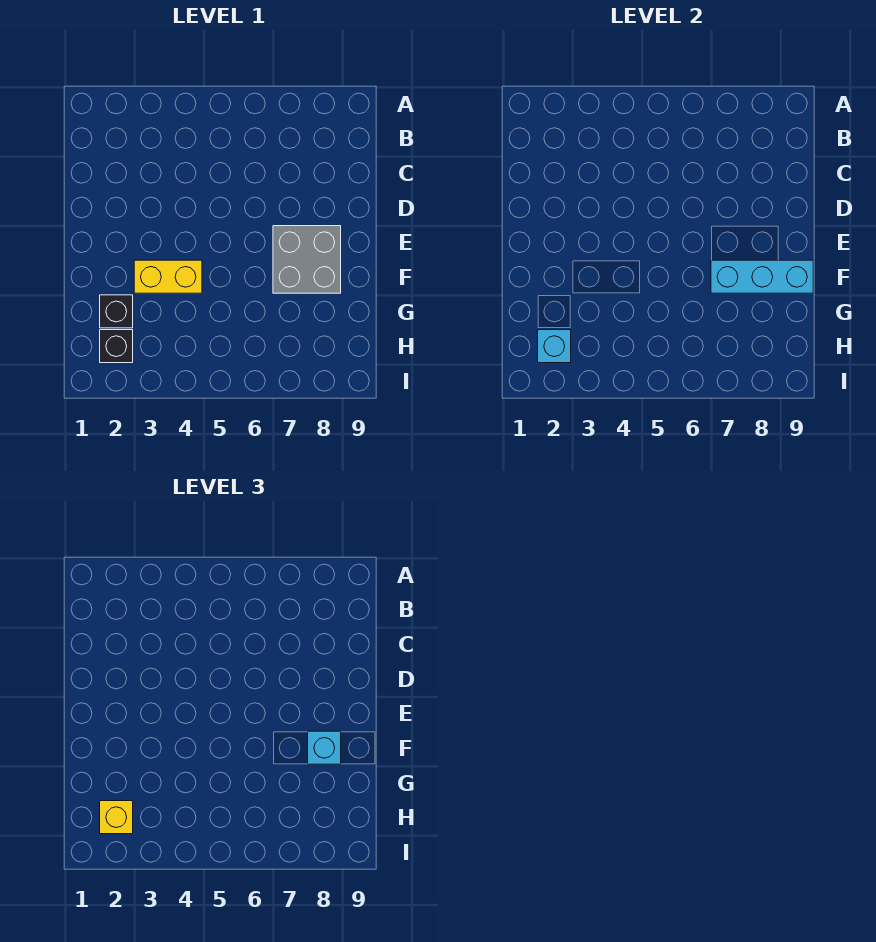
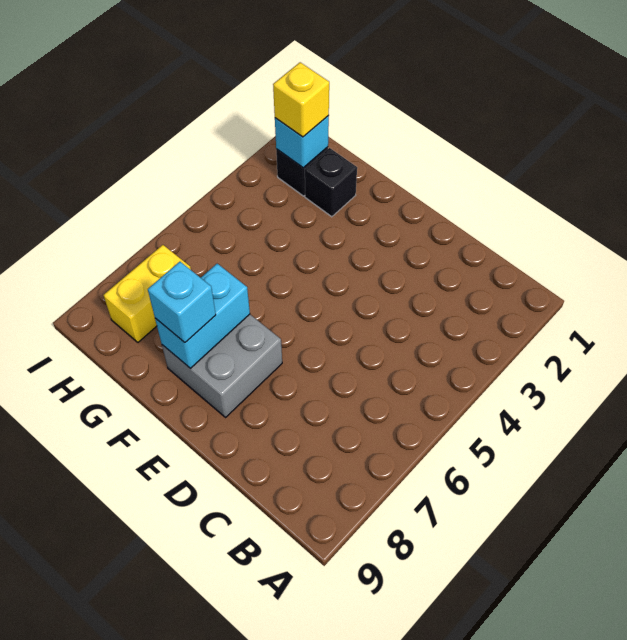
yellow 1x2 brick [134,260,202,293] -> yellow 1x2 brick moved to [104,245,191,342]
cyan 1x3 brick [711,260,813,293] -> cyan 1x2 brick [155,264,250,368]

